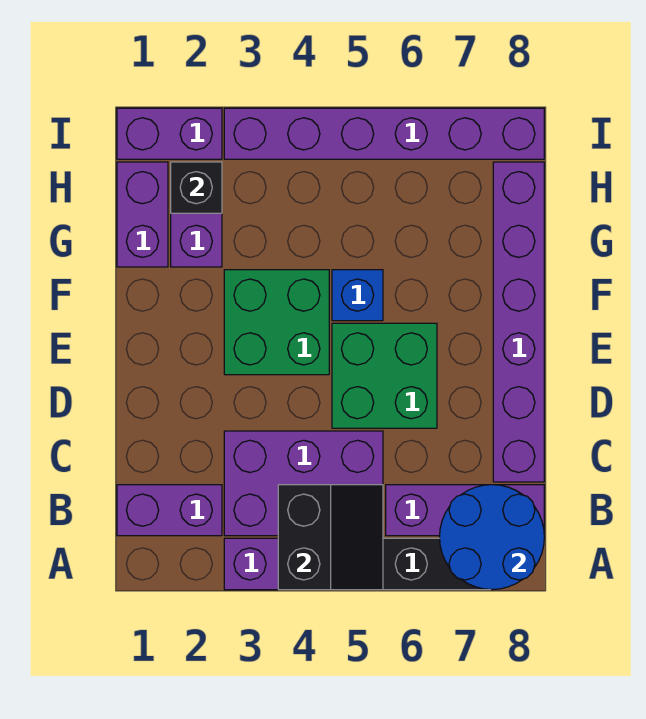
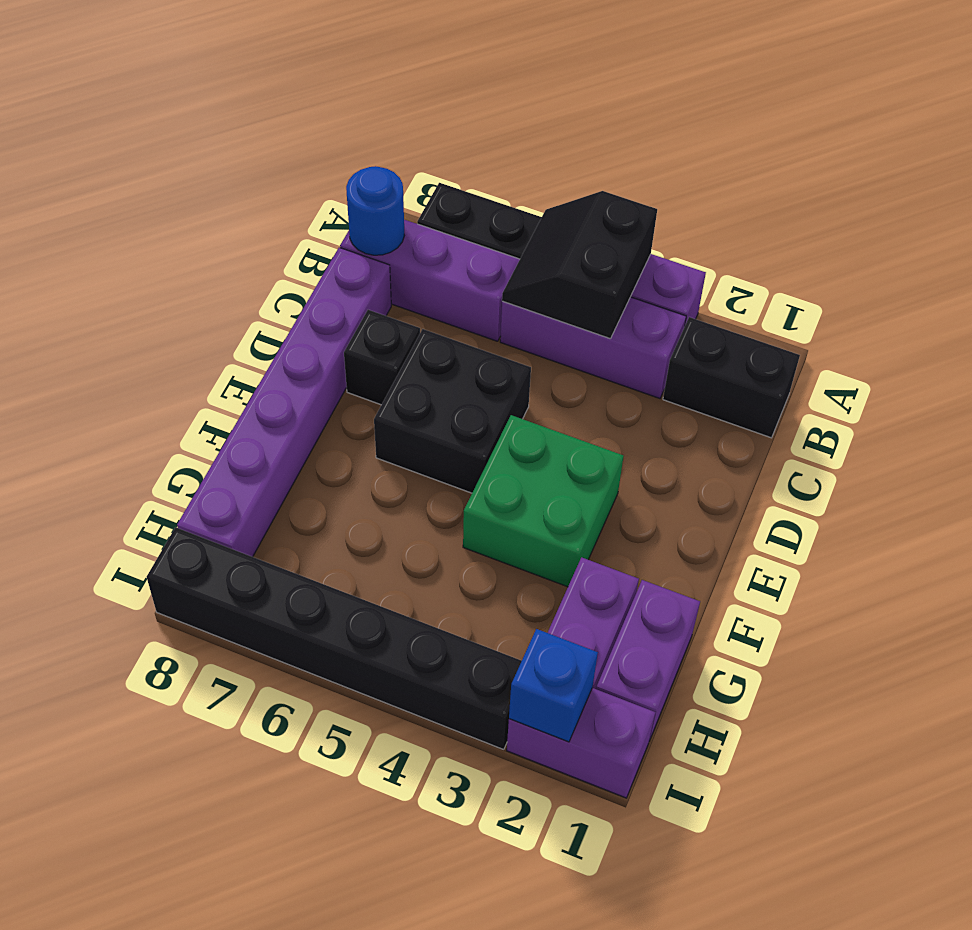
blue 2x2 round brick [440,485,544,590] -> blue 1x1 round brick [346,166,404,255]
purple 1x2 brick [117,485,222,536] -> black 1x2 brick [663,317,800,438]
purple 2x3 brick [224,431,383,536] -> purple 1x3 brick [500,297,686,398]
green 2x2 brick [332,323,437,428] -> black 2x2 brick [374,329,531,493]
blue 1x1 brick [332,270,383,321] -> blue 1x1 brick moved to [509,629,598,742]
black 1x1 brick [171,162,222,213] -> black 1x1 brick moved to [344,310,420,405]
purple 1x6 brick [224,108,544,159] -> black 1x6 brick [147,527,522,749]

